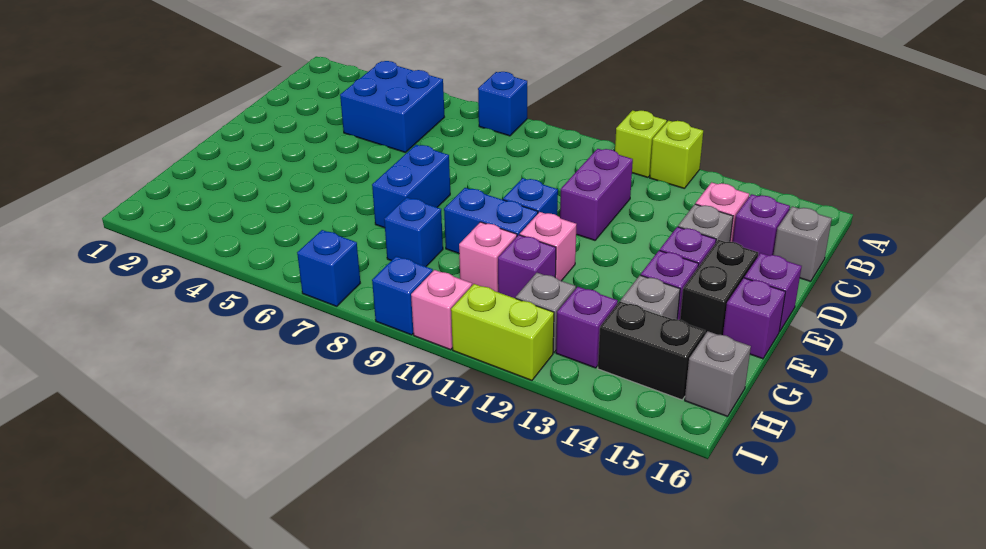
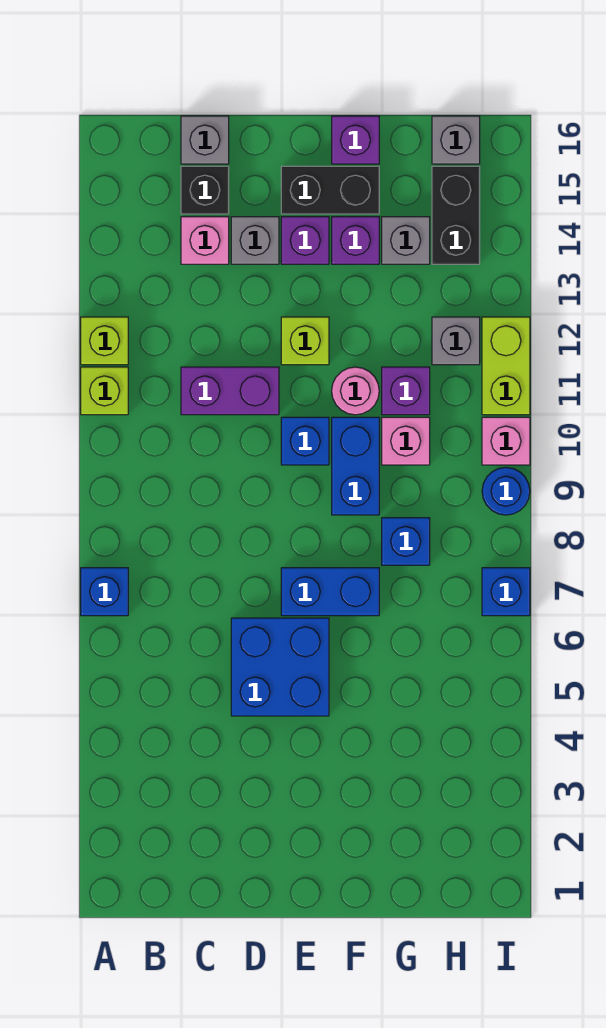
blue 2x2 brick [340,61,444,153] -> blue 2x2 brick moved to [231,618,329,716]
purple 1x1 brick [733,194,790,256] -> black 1x1 brick [181,166,229,214]
none -> lime 1x1 brick [281,317,329,365]
purple 1x1 brick [744,253,802,332] -> none
pink 1x1 brick [520,212,577,281] -> pink 1x1 round brick [332,367,379,415]
purple 1x1 brick [556,287,618,368] -> none
blue 1x1 brick [372,256,433,335] -> blue 1x1 round brick [482,467,530,515]

